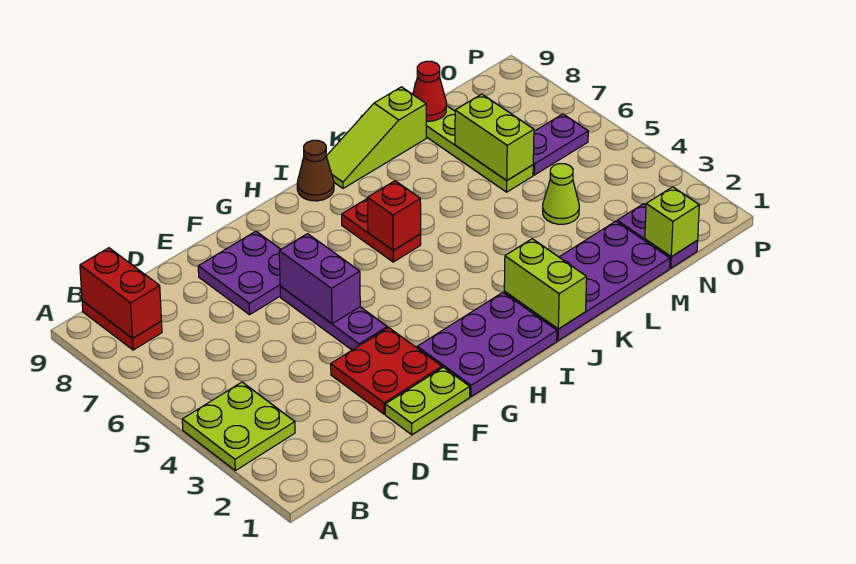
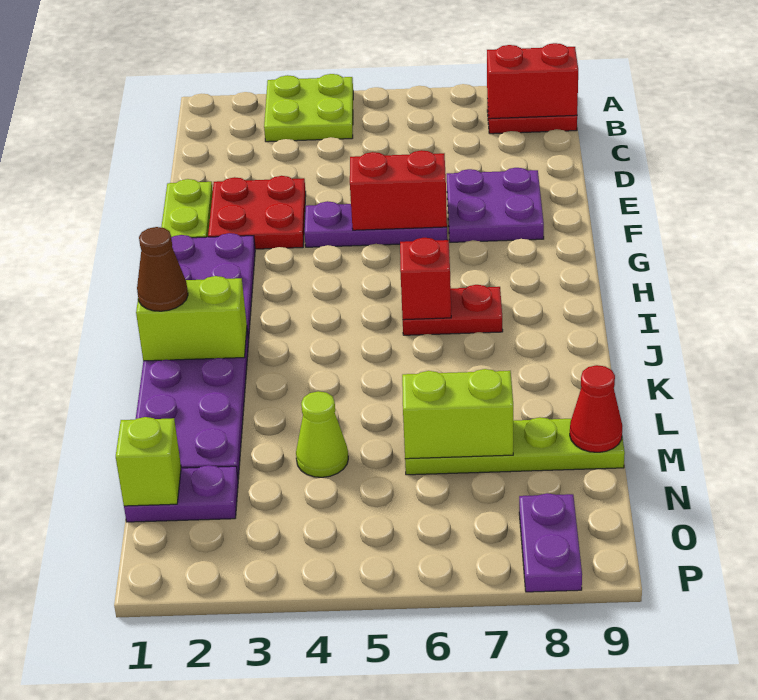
purple 1x2 brick [279,234,360,324] -> red 1x2 brick [350,150,447,230]
brown 1x1 cone [297,140,334,201] -> brown 1x1 cone moved to [137,227,188,311]
lime 1x3 slope [326,87,426,188] -> none
purple 1x2 plate [533,114,588,175] -> purple 1x2 plate moved to [519,493,582,592]

